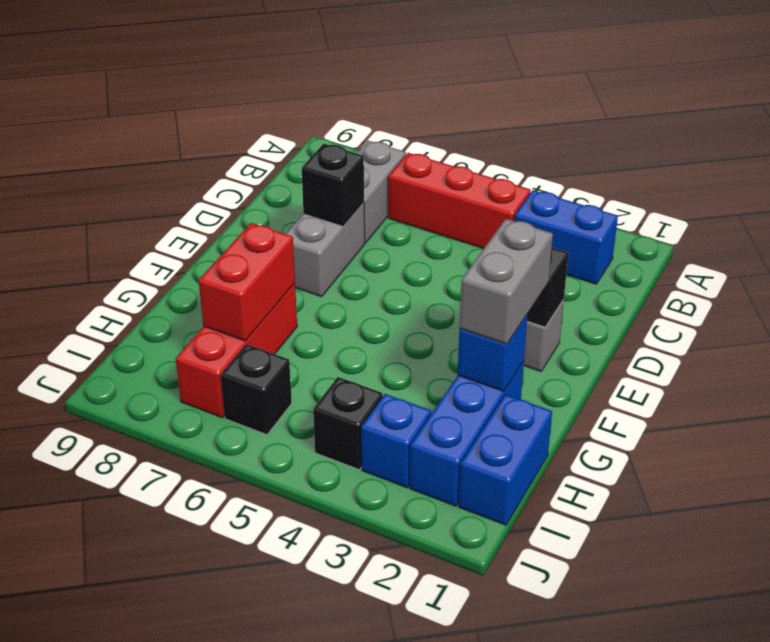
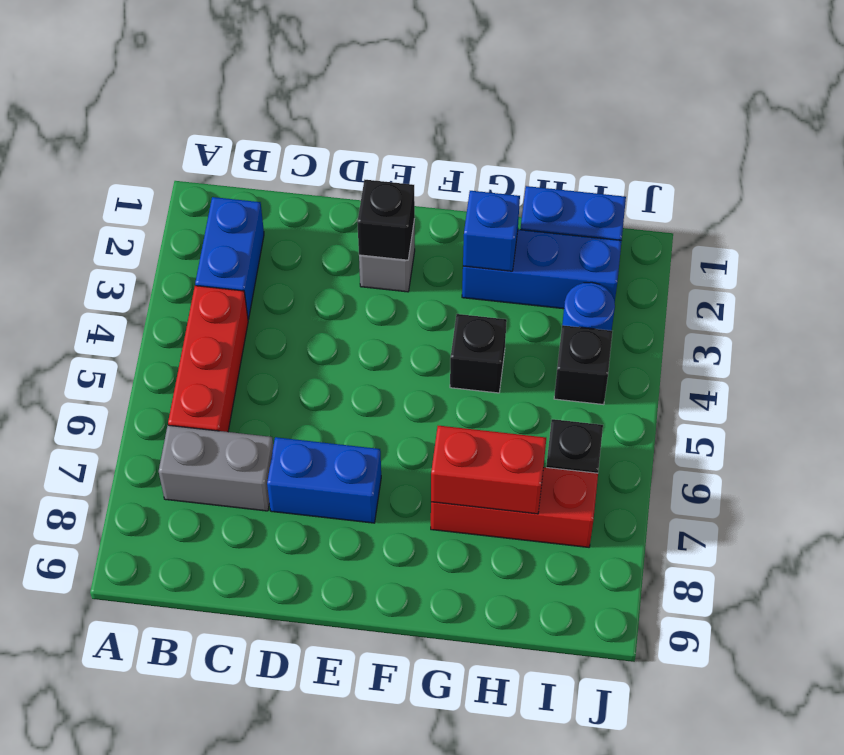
grey 1x2 brick [286,202,365,297] -> blue 1x2 brick [267,437,381,523]
black 1x1 brick [302,144,364,226] -> black 1x1 brick moved to [450,314,507,393]
grey 1x2 brick [459,219,553,344] -> none
blue 1x1 brick [361,394,431,488] -> blue 1x1 round brick [562,282,615,331]

